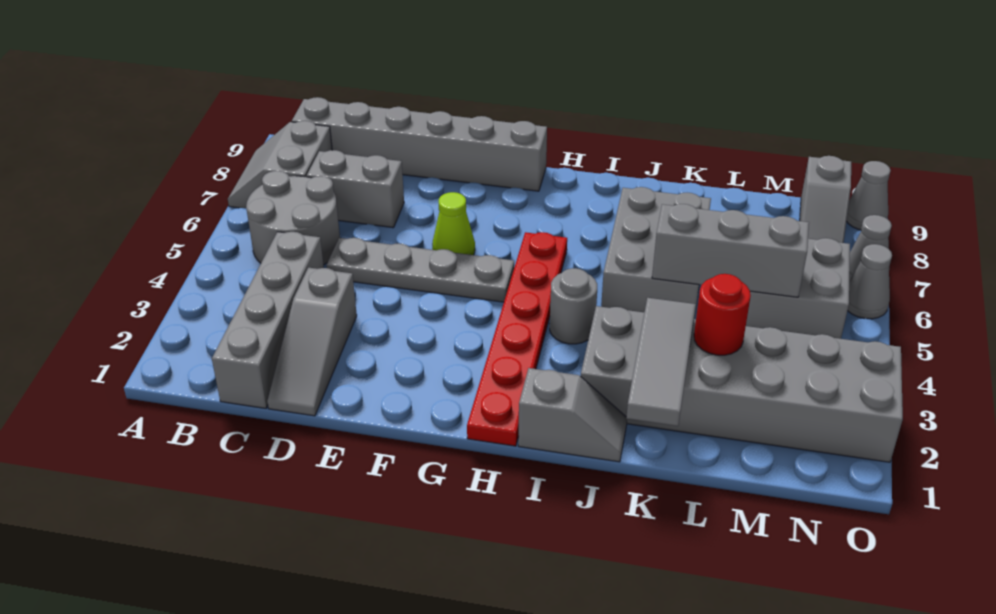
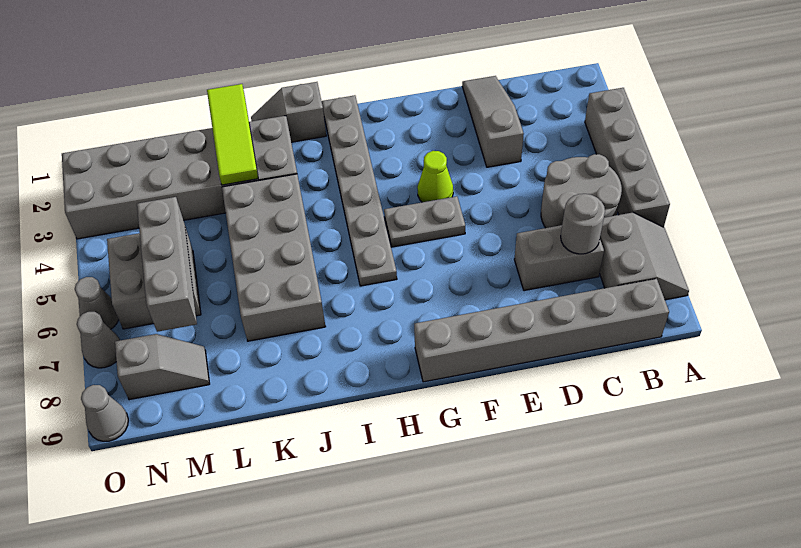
grey 1x4 brick [212,232,324,408] -> grey 1x4 brick moved to [585,88,670,227]
grey 1x4 plate [326,238,514,302] -> grey 1x2 plate [384,196,465,247]
lime 1x1 cone [432,192,475,255] -> lime 1x1 cone moved to [417,151,453,202]
red 1x6 plate [467,232,567,446] -> grey 1x6 plate [322,95,397,286]
grey 1x1 round brick [550,268,597,344] -> grey 1x1 round brick moved to [561,194,605,254]
grey 2x3 brick [601,187,711,318] -> grey 2x4 brick [222,174,326,341]
grey 1x3 tile [626,298,696,426] -> lime 1x3 tile [207,84,258,185]
grey 1x3 brick [652,204,809,297] -> grey 1x3 brick turned to [137,197,197,332]
red 1x1 round brick [694,274,751,355] -> none
grey 1x2 slope [800,156,851,243] -> grey 1x2 slope turned to [115,334,210,400]

